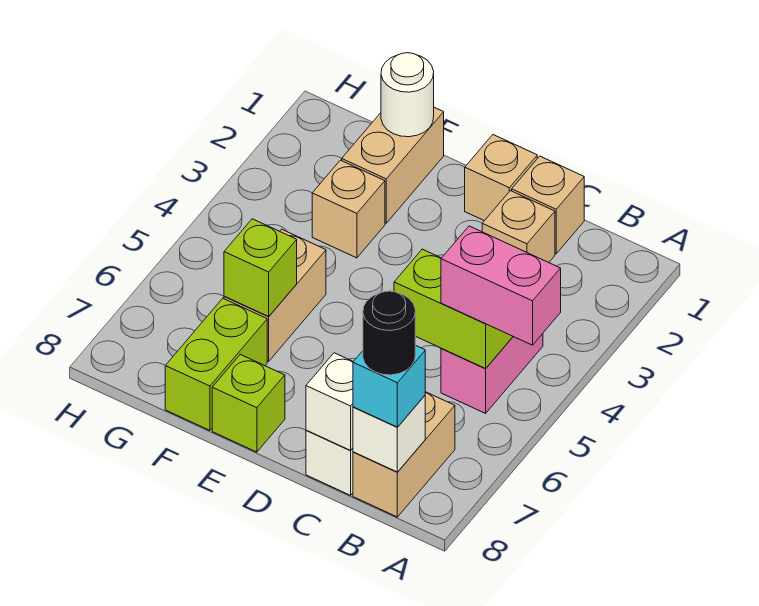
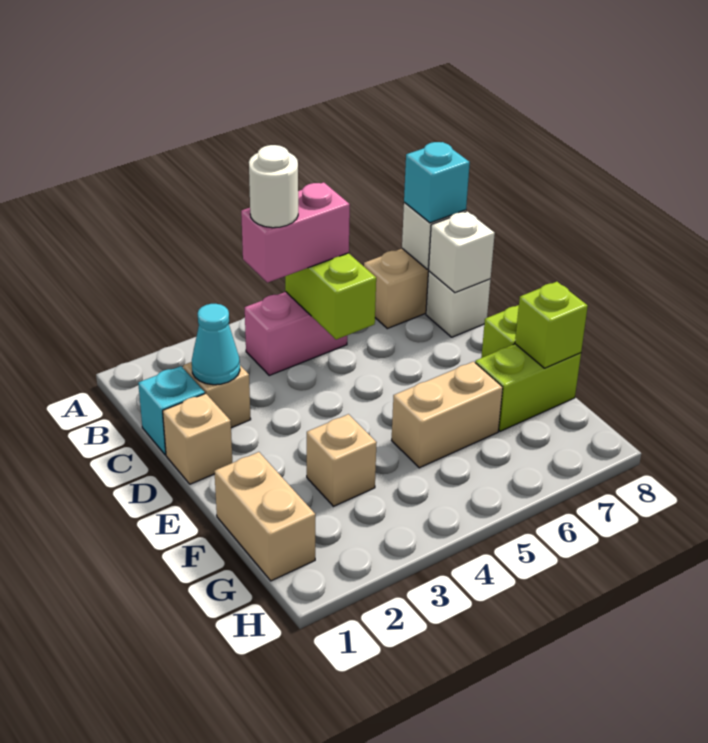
pink 1x2 brick [441,226,561,345] -> pink 1x2 brick turned to [241,182,350,283]
black 1x1 round brick [363,291,415,375] -> none
tan 1x1 brick [512,156,584,254] -> cyan 1x1 brick [138,366,205,455]
none -> cyan 1x1 cone [192,304,240,385]
tan 1x2 brick [342,107,444,223] -> tan 1x2 brick turned to [214,452,315,581]
white 1x1 round brick [381,53,434,137] -> white 1x1 round brick moved to [249,145,298,228]
lime 1x1 brick [224,219,297,316] -> lime 1x1 brick moved to [515,282,588,368]

